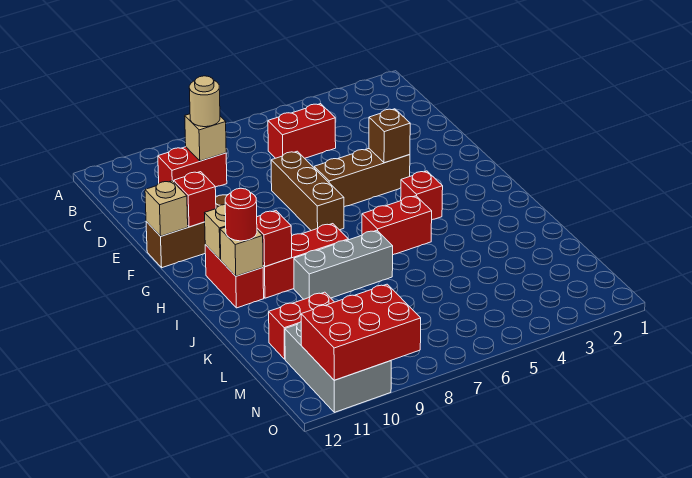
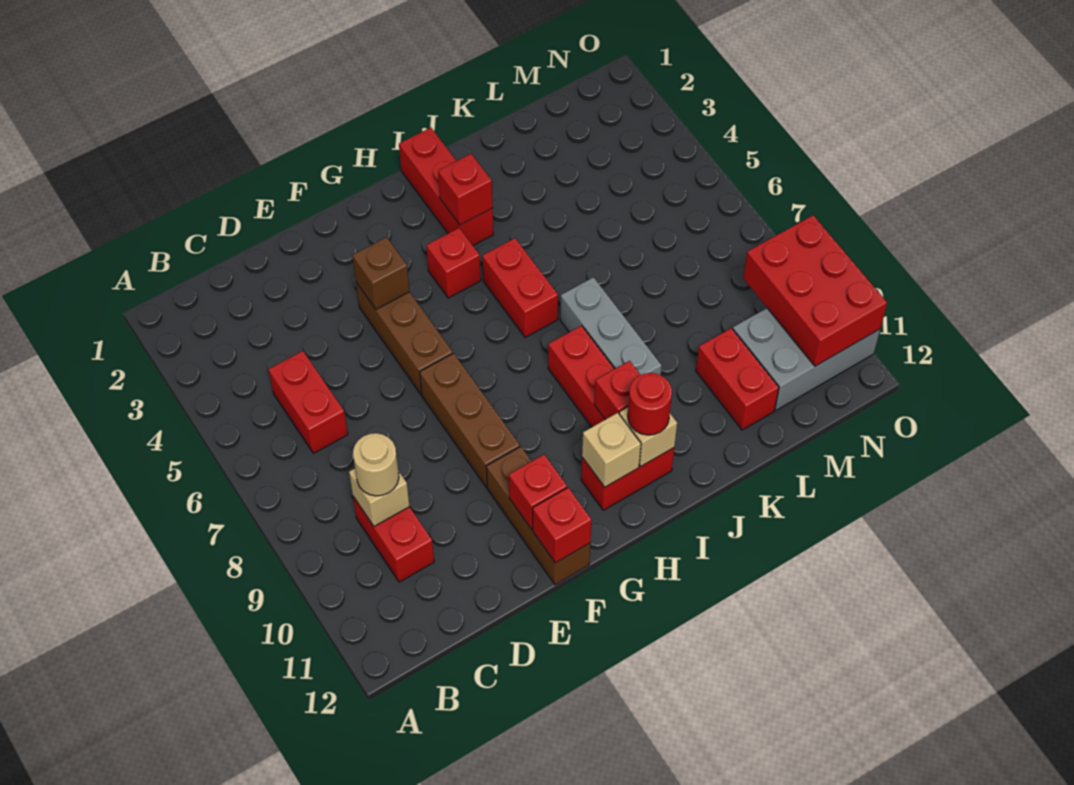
brown 1x3 brick [271,151,344,231] -> brown 1x3 brick turned to [420,353,520,487]
tan 1x1 brick [145,181,188,236] -> red 1x1 brick [533,488,592,563]
none -> red 1x3 brick [399,127,493,245]
none -> red 1x1 brick [438,154,493,225]

